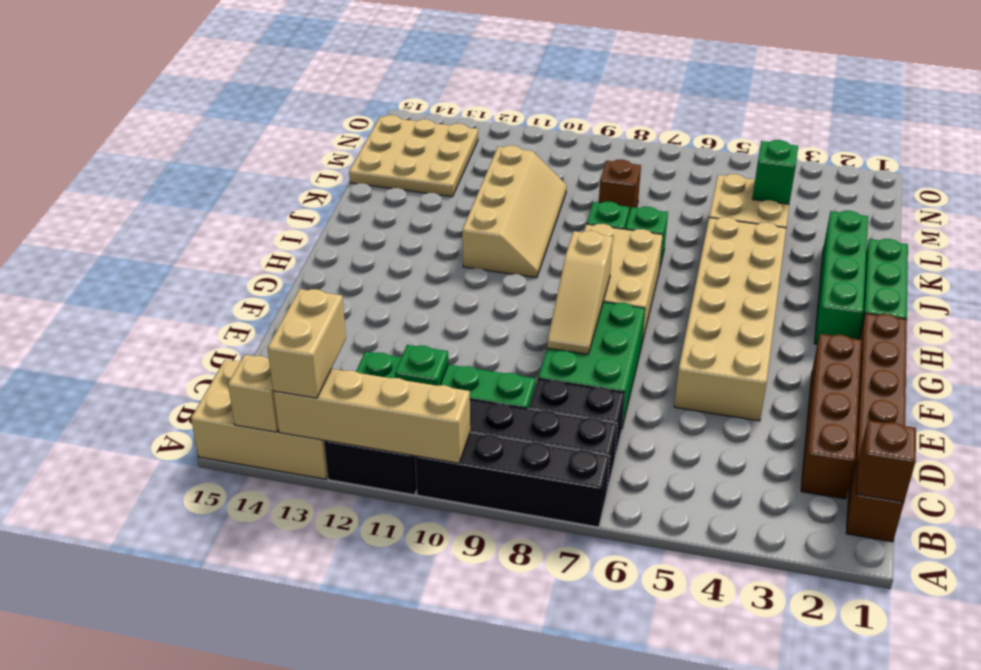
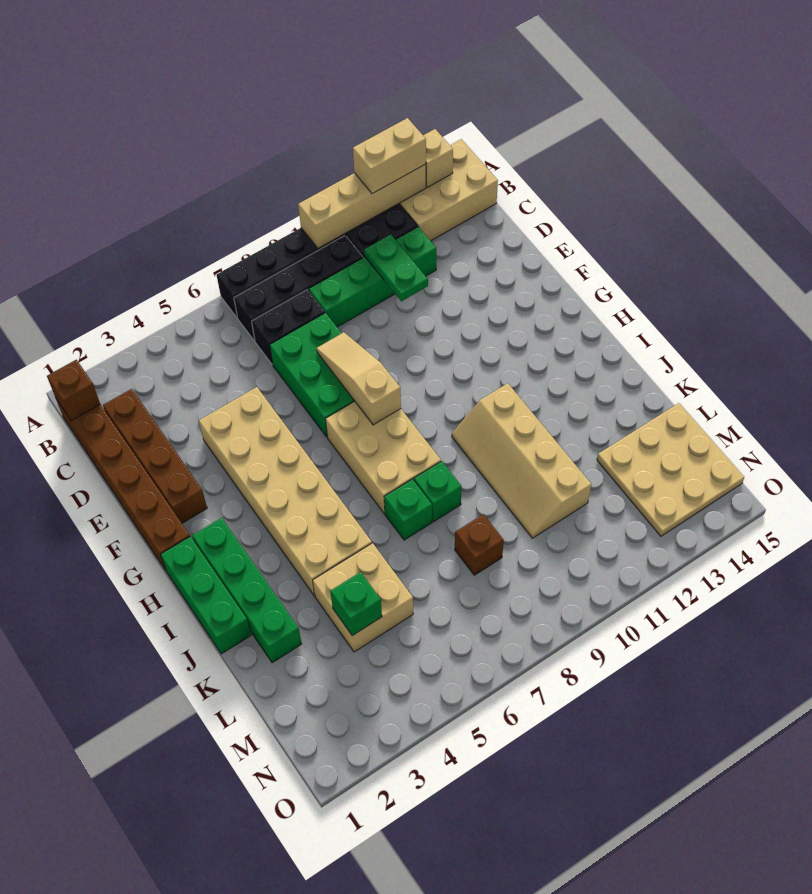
tan 1x2 brick [267,289,346,398] -> tan 1x2 brick turned to [353,118,426,194]
green 1x1 plate [395,345,448,386] -> green 1x2 plate [364,234,428,301]

